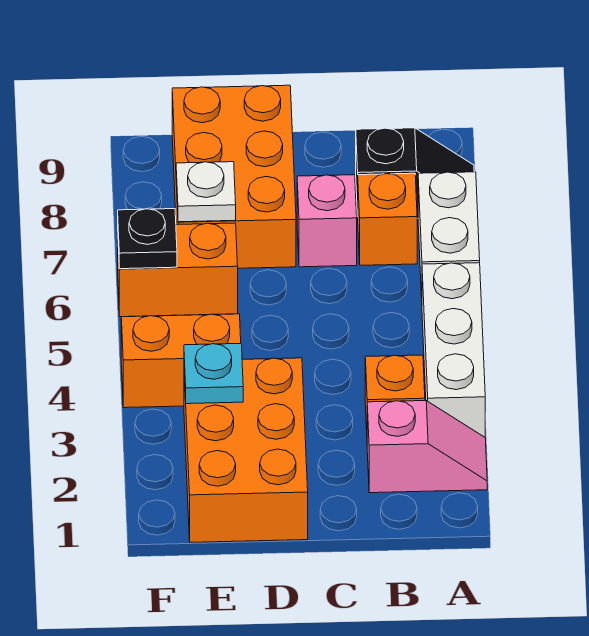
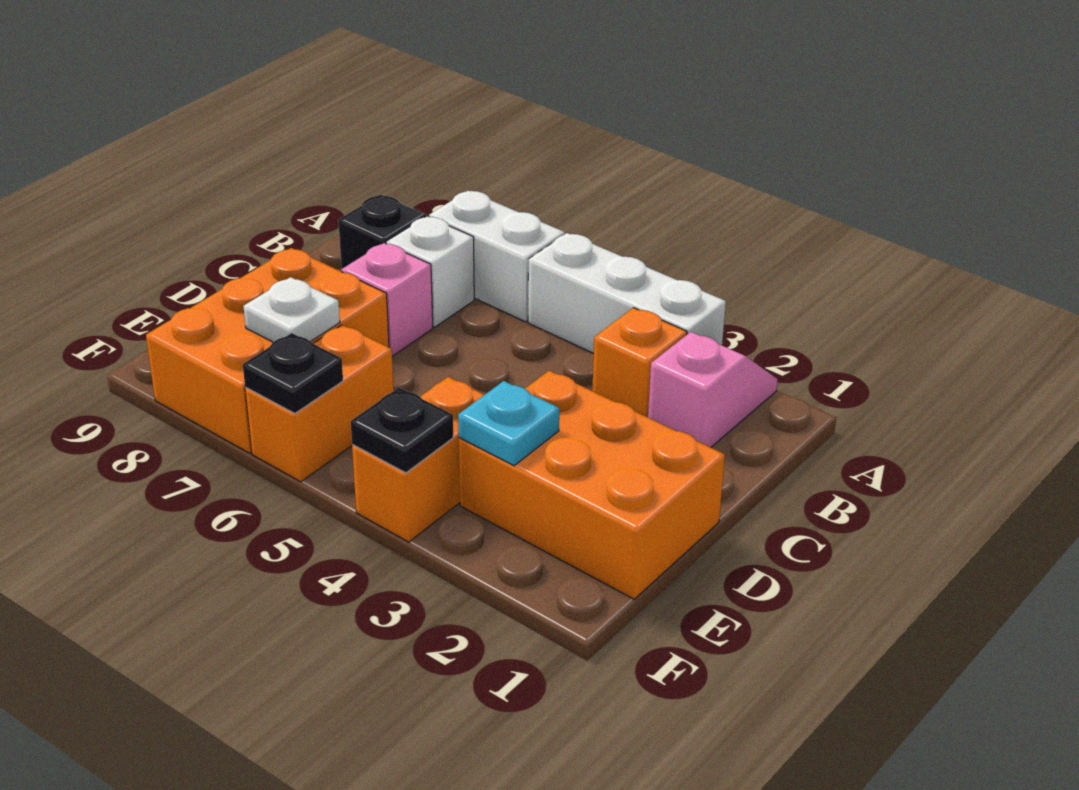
orange 1x1 brick [358,173,417,265] -> white 1x1 brick [386,216,474,327]
orange 2x3 brick [172,85,296,268] -> orange 2x3 brick turned to [146,248,389,453]
none -> black 1x1 plate [351,388,453,473]

